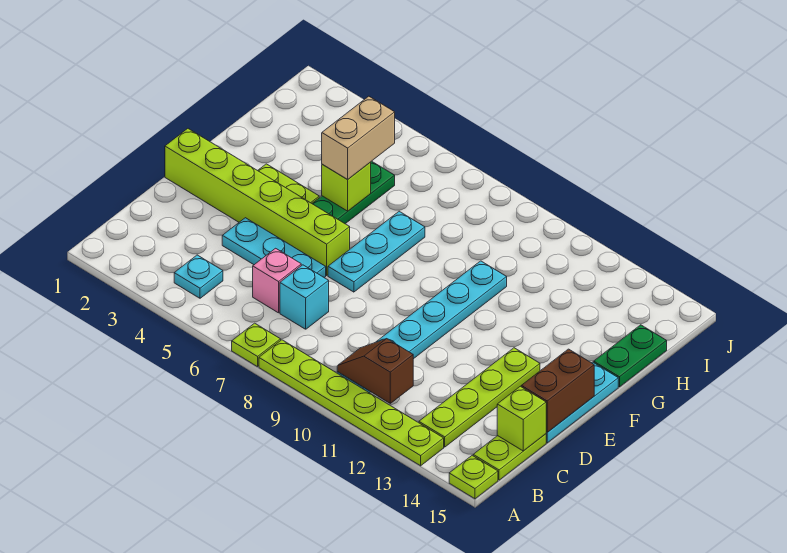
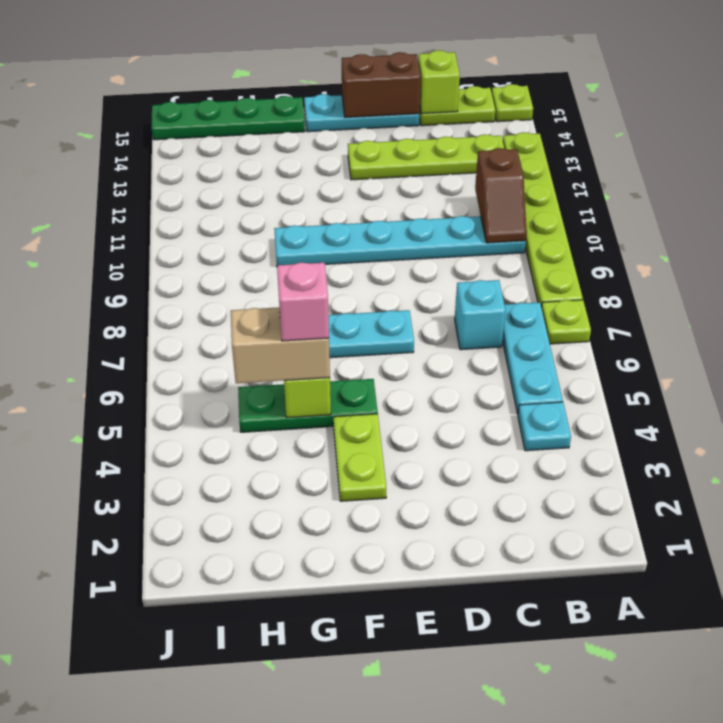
pink 1x1 brick [253,248,301,313] -> pink 1x1 brick moved to [277,262,329,341]
cyan 1x3 plate [222,218,326,277] -> cyan 1x3 plate moved to [502,302,563,414]
lime 1x6 brick [165,129,350,275] -> none
green 1x2 plate [594,325,667,387] -> green 1x4 plate [151,96,305,140]

